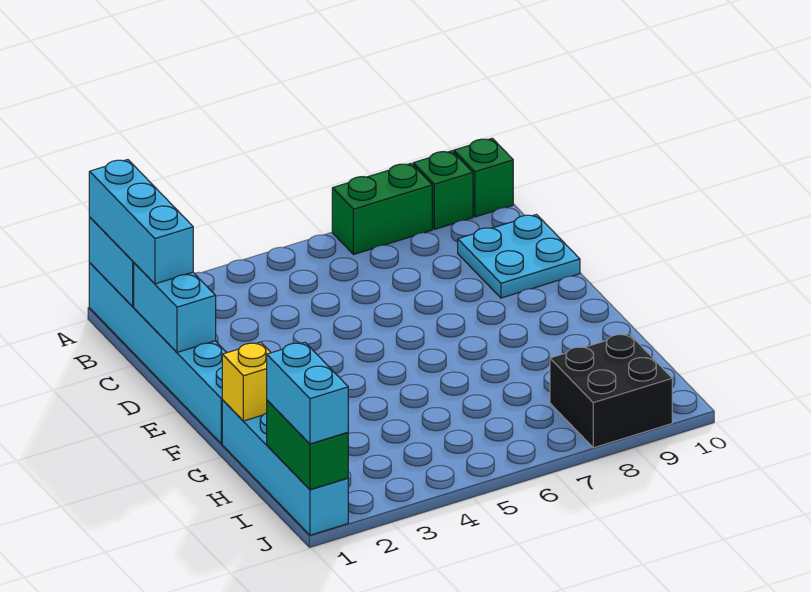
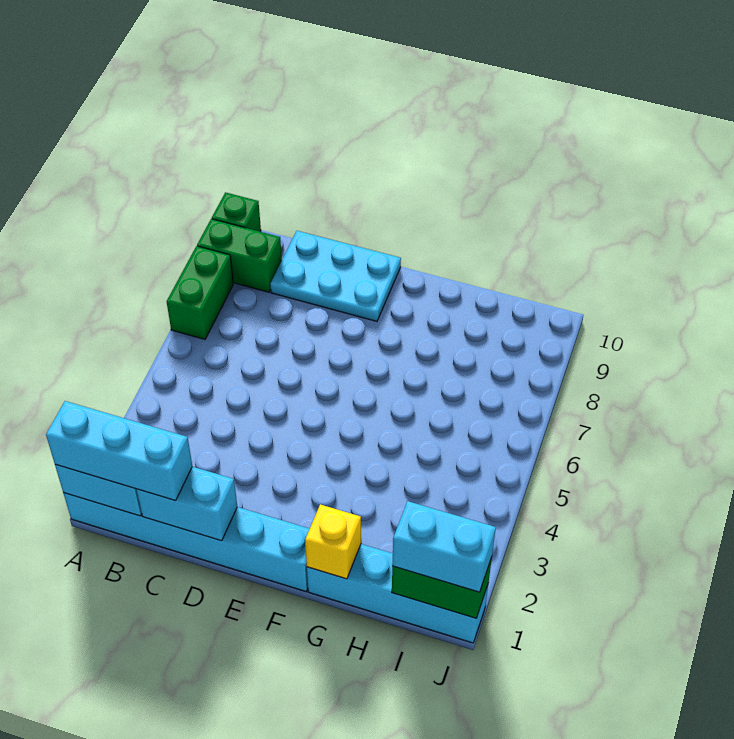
green 1x1 brick [413,151,473,229] -> green 1x2 brick [197,219,282,292]
cyan 2x2 plate [458,215,580,298] -> cyan 2x3 plate [270,231,401,321]
black 2x2 brick [550,334,672,448] -> none

